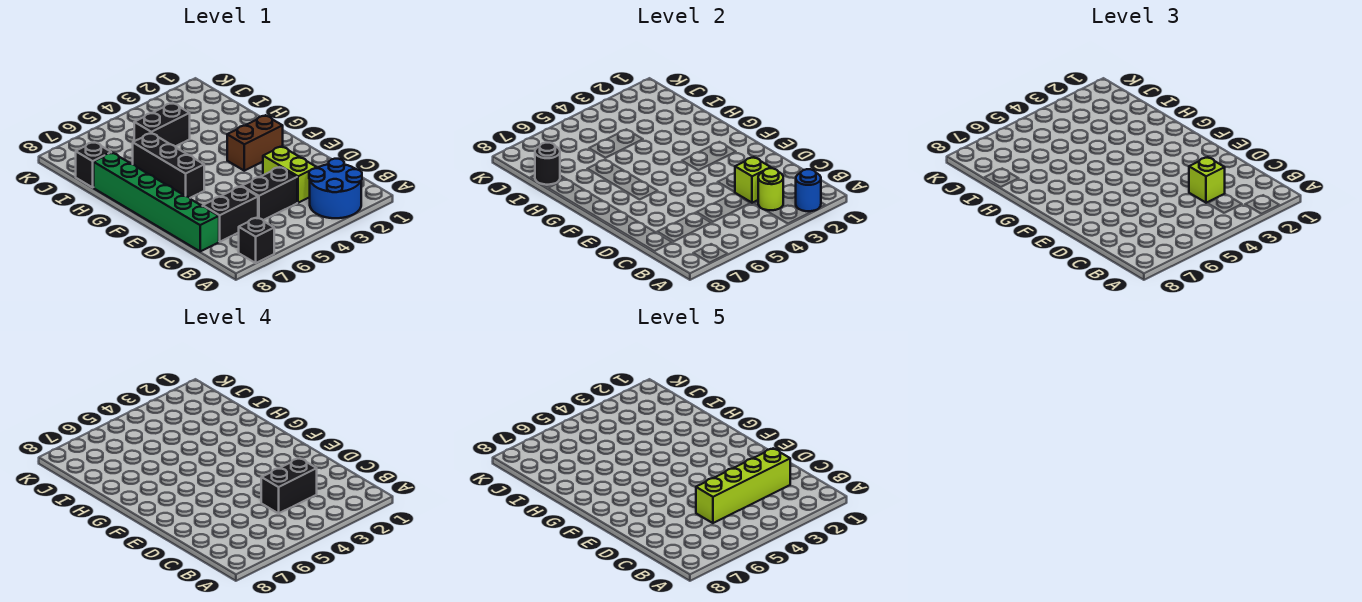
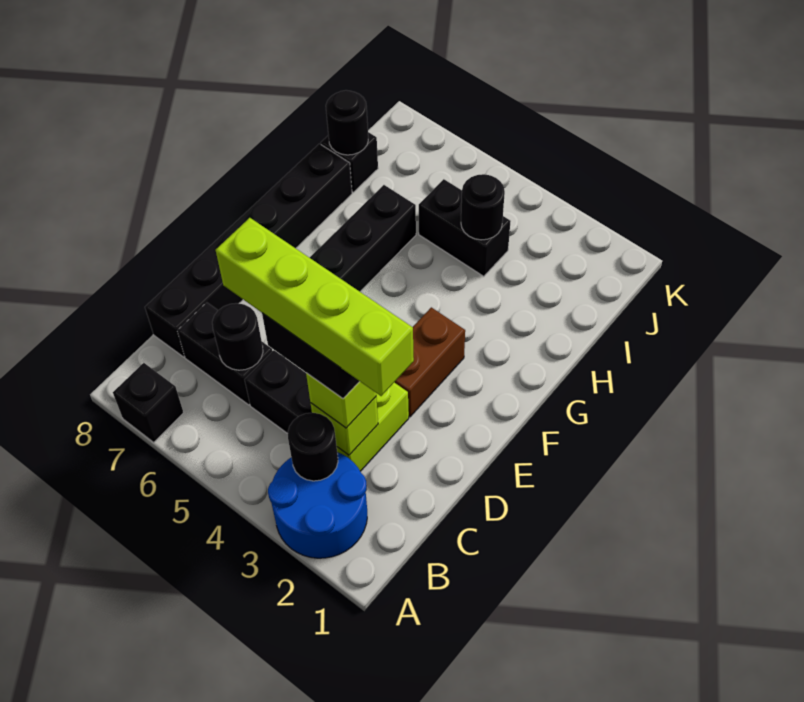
blue 1x1 round brick [796,169,821,211] -> none
lime 1x1 round brick [758,168,783,210] -> black 1x1 round brick [288,413,338,481]
none -> black 1x1 round brick [212,303,263,370]
green 1x6 brick [94,153,219,251] -> black 1x6 brick [145,144,352,357]
brown 1x2 brick [227,115,283,171] -> brown 1x2 brick turned to [394,307,465,417]
none -> black 1x1 round brick [461,174,505,240]

